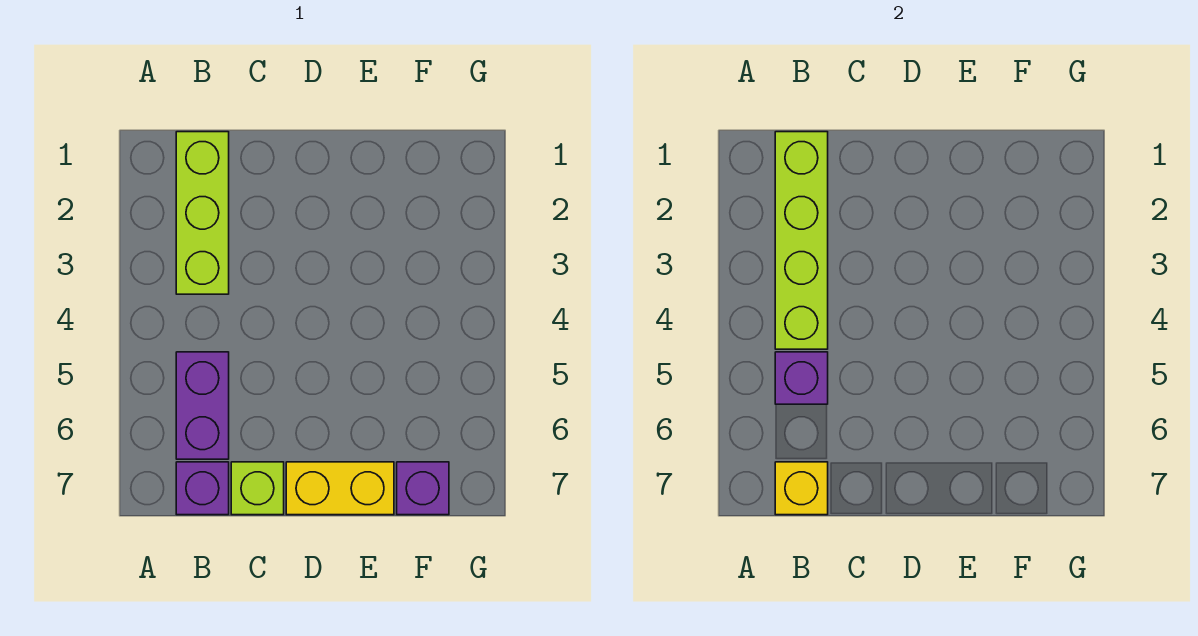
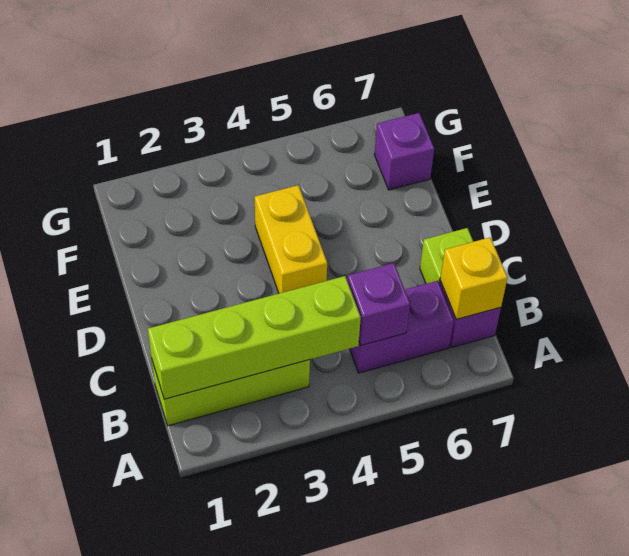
yellow 1x2 brick [286,462,394,515] -> yellow 1x2 brick moved to [255,185,327,293]

